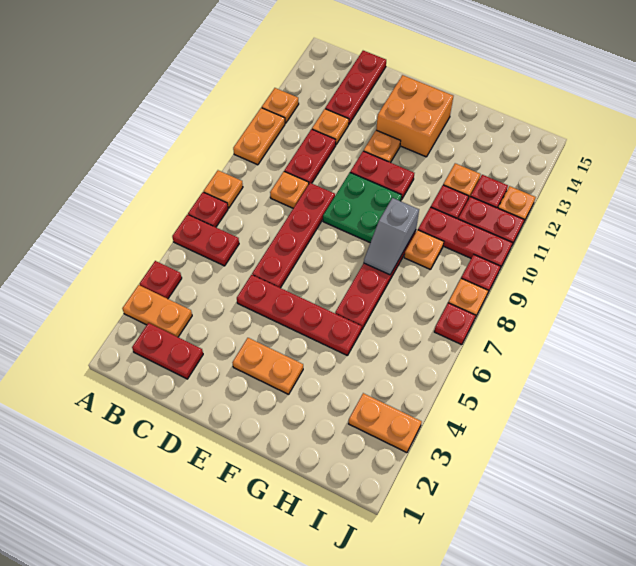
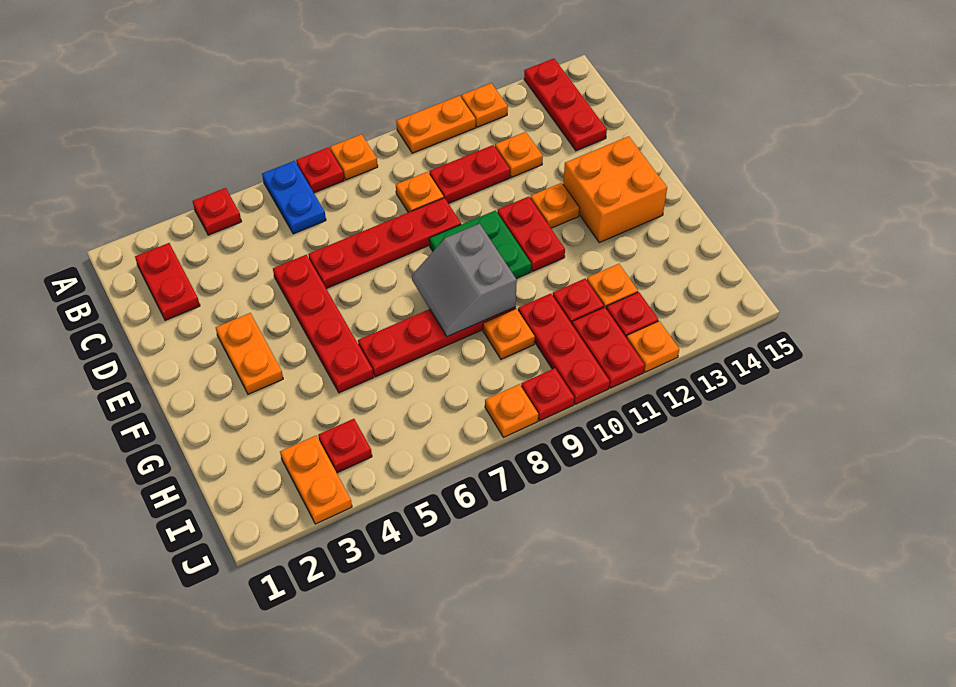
orange 1x2 plate [122,285,192,337] -> none
red 1x2 plate [172,214,239,266] -> blue 1x2 plate [262,161,326,234]
red 1x3 plate [325,51,386,124] -> red 1x3 plate turned to [524,59,607,151]
grey 1x2 slope [364,198,419,275] -> grey 2x2 slope [412,224,517,337]
red 1x1 plate [434,303,476,345] -> red 1x1 plate moved to [318,419,372,473]

